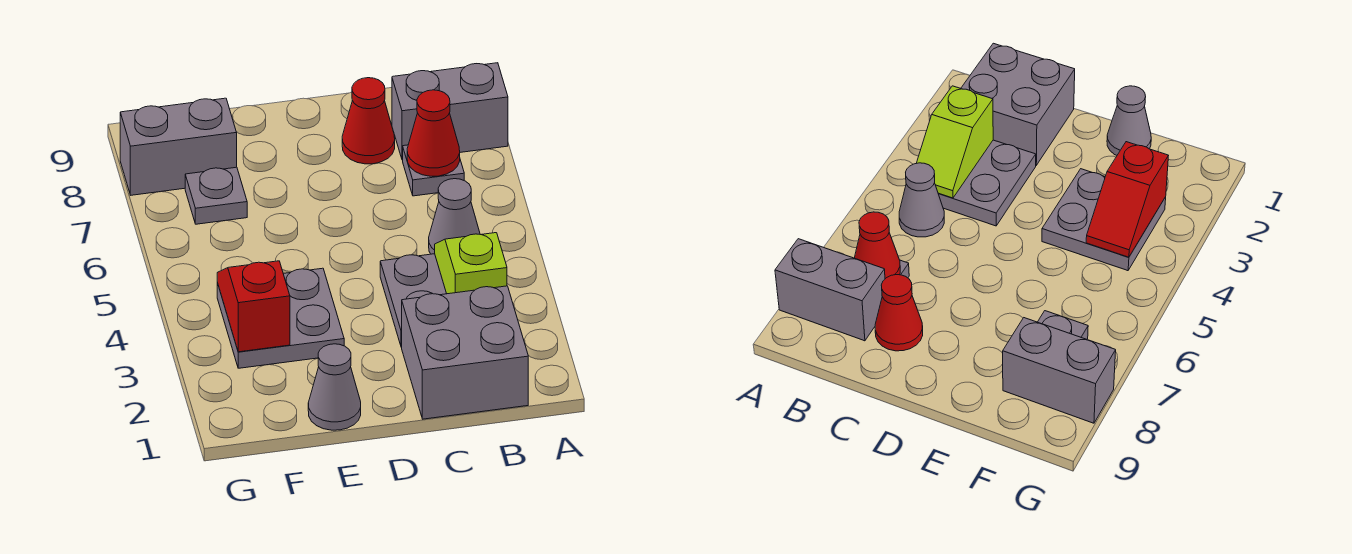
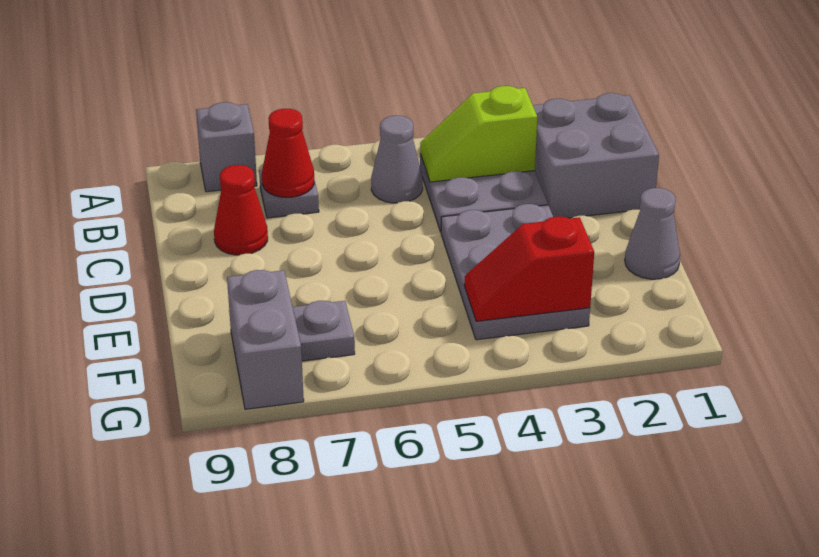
grey 1x2 brick [392,63,508,160] -> grey 1x1 brick [196,102,257,192]
grey 2x2 plate [217,268,344,368] -> grey 2x3 plate [441,204,590,340]

